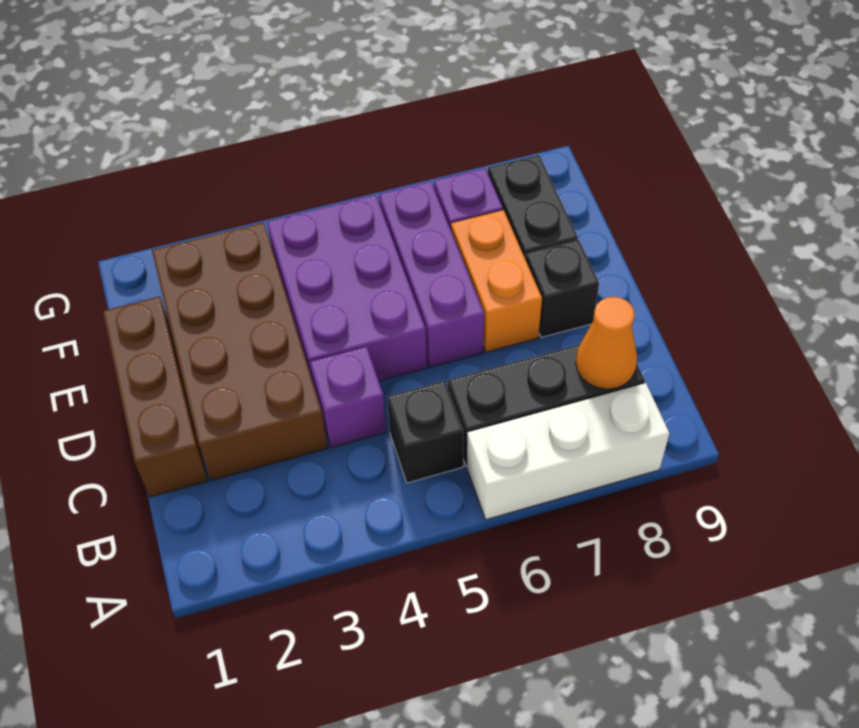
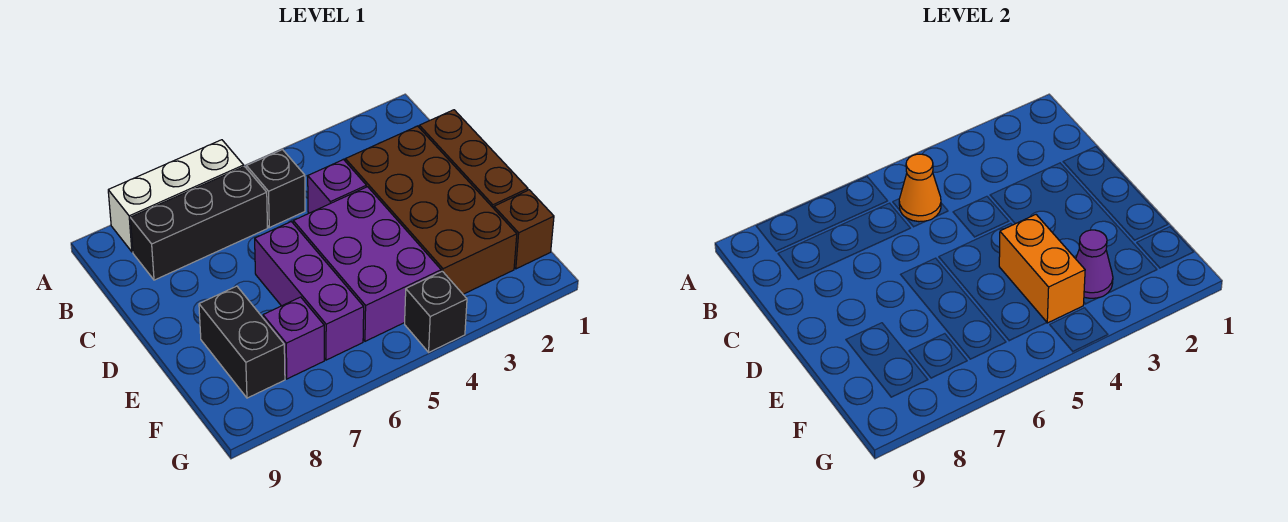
orange 1x1 cone [576,297,637,389] -> orange 1x1 cone moved to [899,154,941,222]
orange 1x2 brick [451,210,542,352] -> orange 1x2 brick moved to [999,215,1085,323]
black 1x1 brick [525,240,599,337] -> black 1x1 brick moved to [405,271,467,352]
none -> brown 1x1 brick [494,190,554,269]
none -> purple 1x1 cone [1076,230,1113,298]

